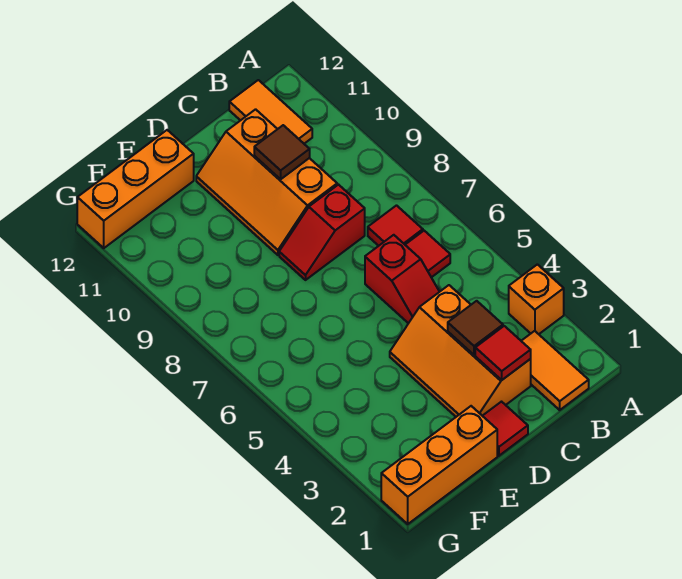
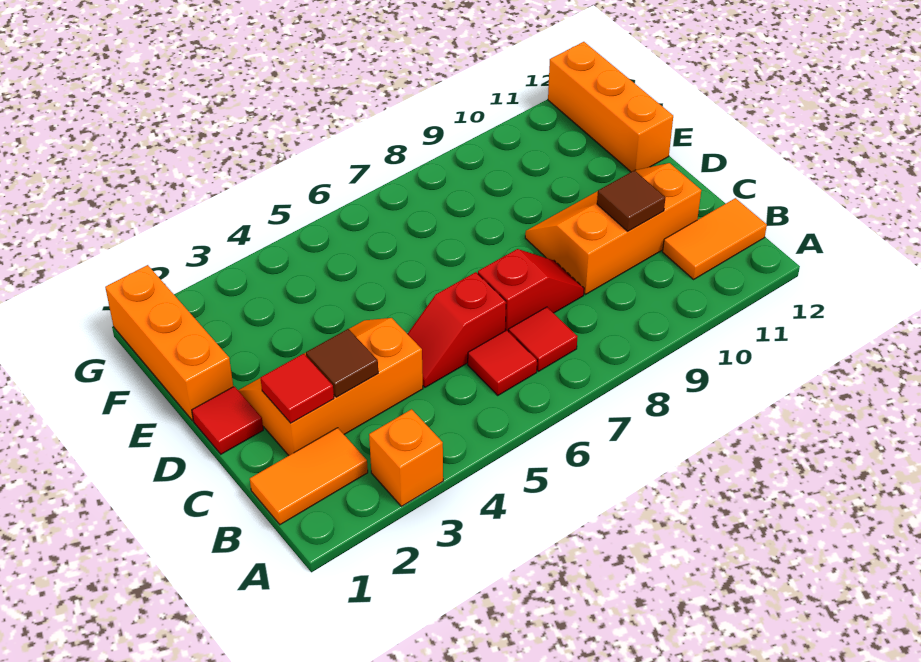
red 1x2 slope [279,185,365,280] -> red 1x2 slope turned to [478,249,584,332]

